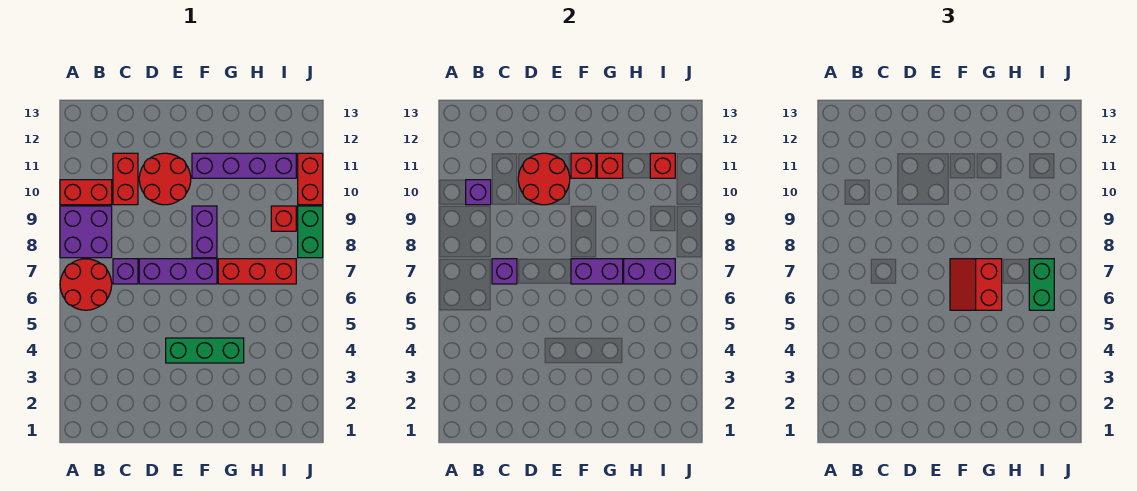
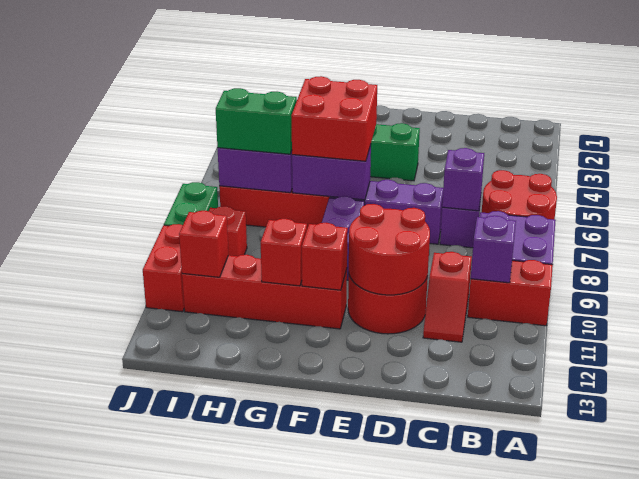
red 1x2 brick [113,153,138,205] -> red 1x2 slope [423,252,472,342]
red 2x2 slope [950,259,1002,310] -> red 2x2 brick [291,76,377,161]
purple 1x4 brick [192,153,296,178] -> red 1x4 brick [182,255,347,329]
green 1x2 brick [1029,259,1054,310] -> green 1x2 brick turned to [216,88,297,154]

